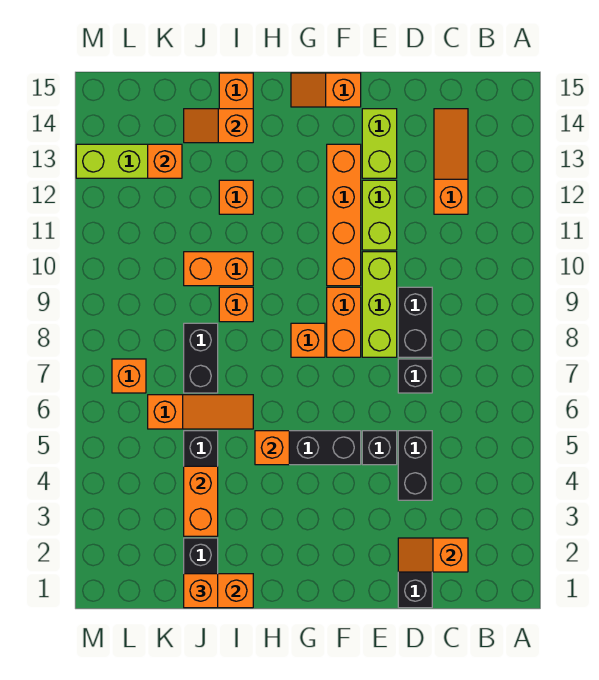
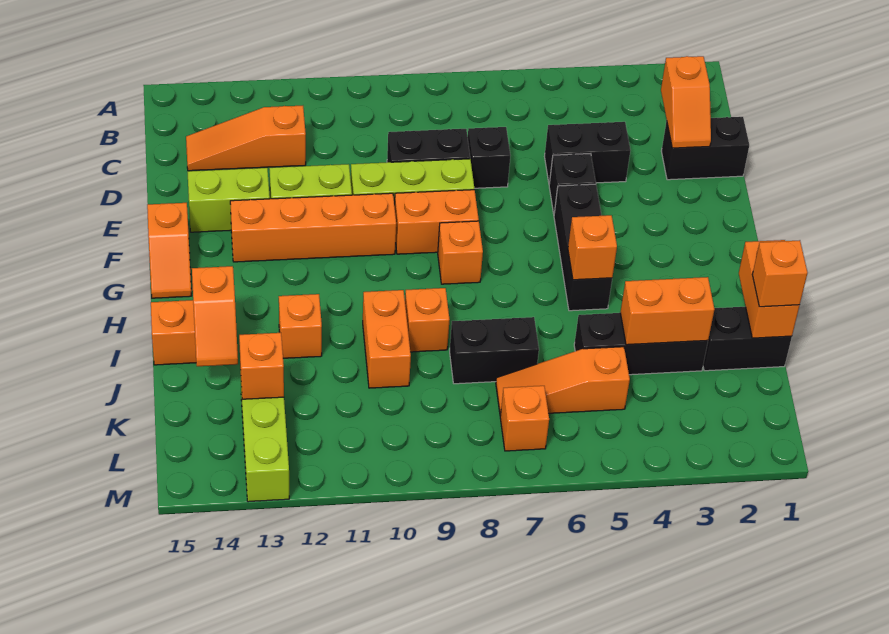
orange 1x3 slope [148,395,253,429] -> orange 1x3 slope turned to [496,347,630,416]

